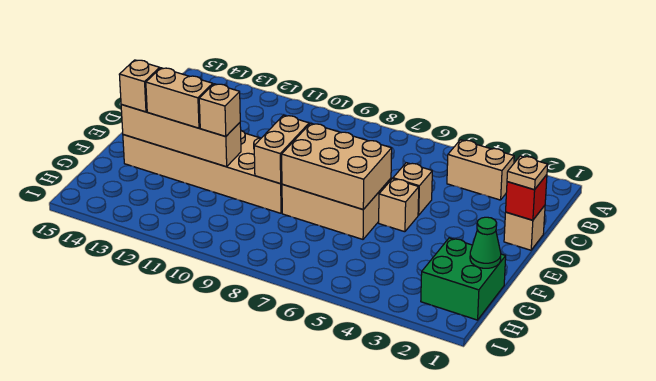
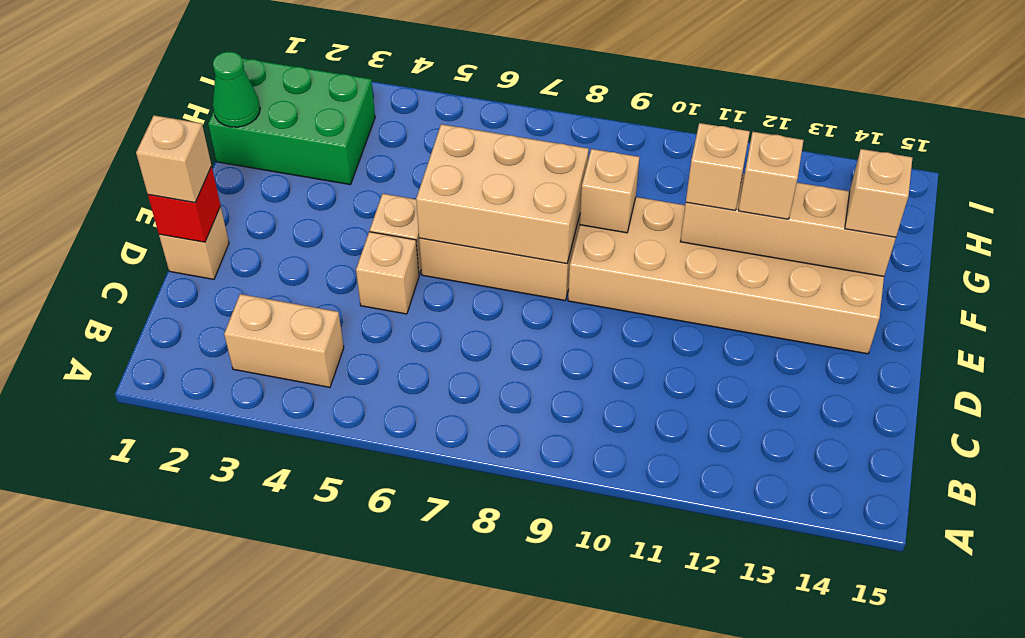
tan 1x1 plate [507,156,548,190] -> tan 1x1 brick [136,115,211,203]
tan 1x2 brick [254,115,309,184] -> tan 1x1 brick [580,149,639,233]
tan 1x2 brick [146,68,213,128] -> tan 1x1 brick [738,132,804,219]
green 2x2 brick [421,238,506,320] -> green 2x3 brick [208,58,375,185]

